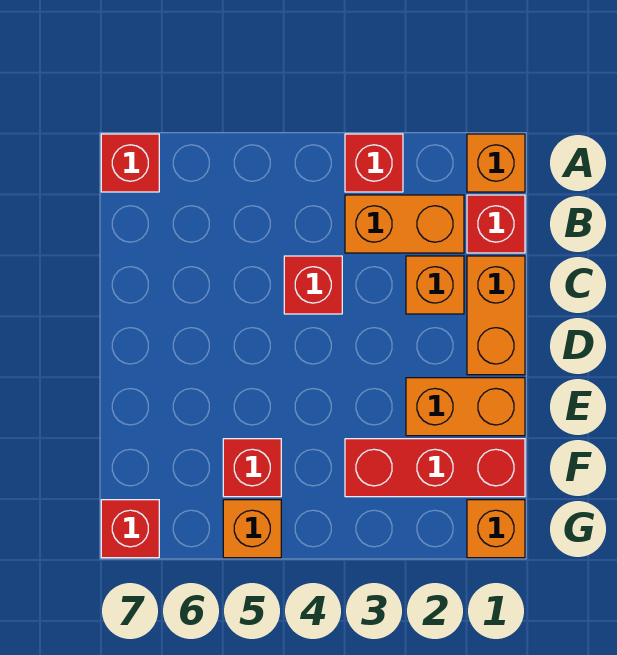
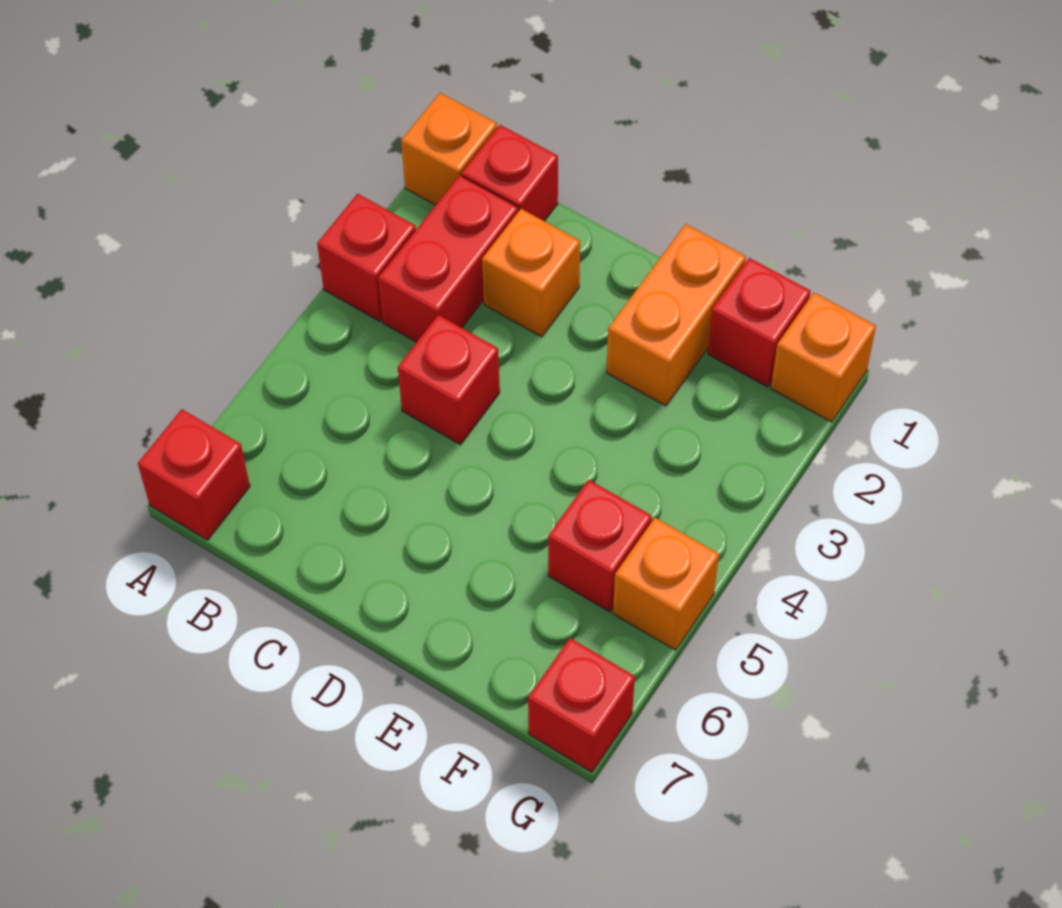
orange 1x2 brick [345,195,464,253] -> red 1x2 brick [378,175,518,342]
orange 1x2 brick [467,256,525,375] -> none
red 1x3 brick [345,439,525,497] -> red 1x1 brick [708,258,811,387]

